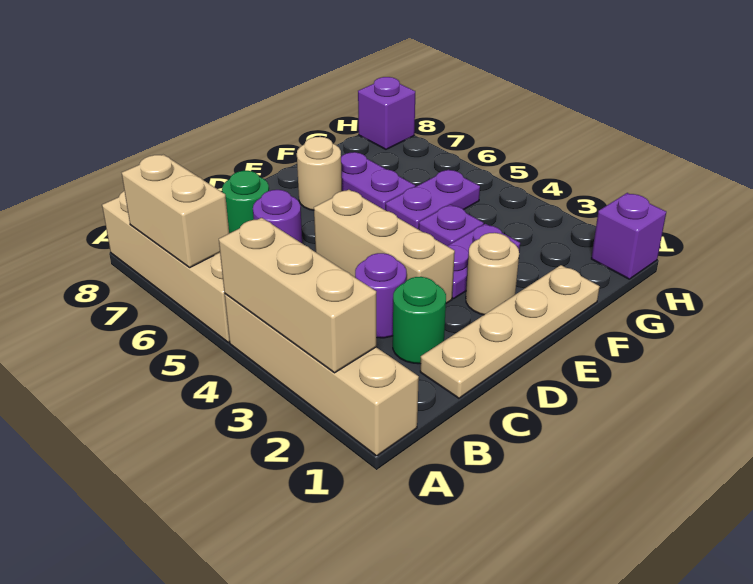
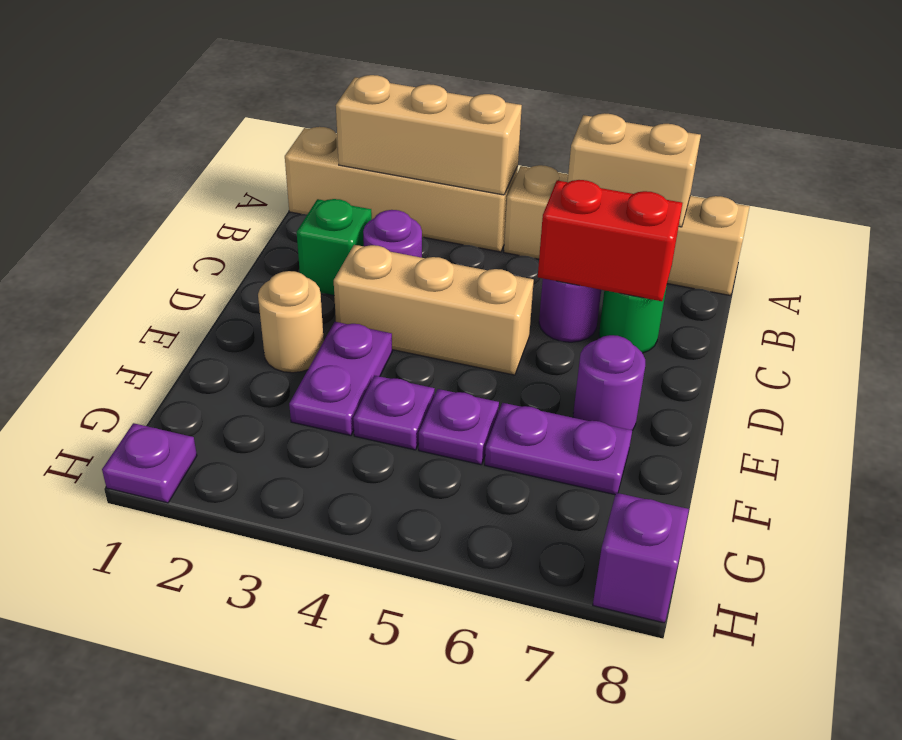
tan 1x4 plate [420,265,600,398] -> none
green 1x1 round brick [393,277,446,364] -> green 1x1 brick [297,199,372,295]
none -> red 1x2 brick [538,180,682,301]
tan 1x1 round brick [297,137,342,210] -> purple 1x1 round brick [573,335,645,431]
purple 1x2 plate [386,170,480,229] -> purple 1x1 plate [419,389,499,465]
purple 1x1 brick [591,193,666,279] -> purple 1x1 plate [102,423,197,503]

